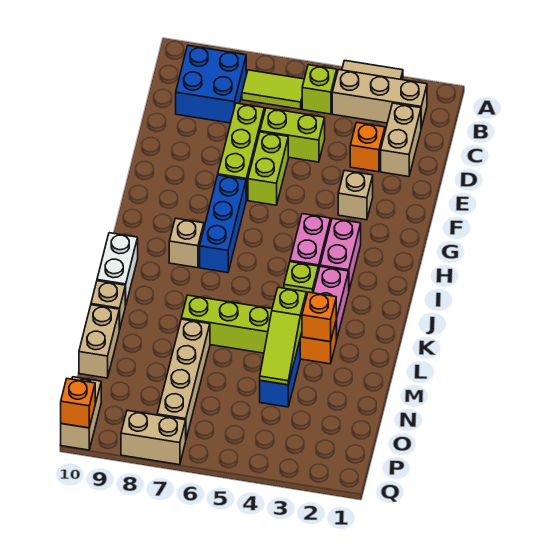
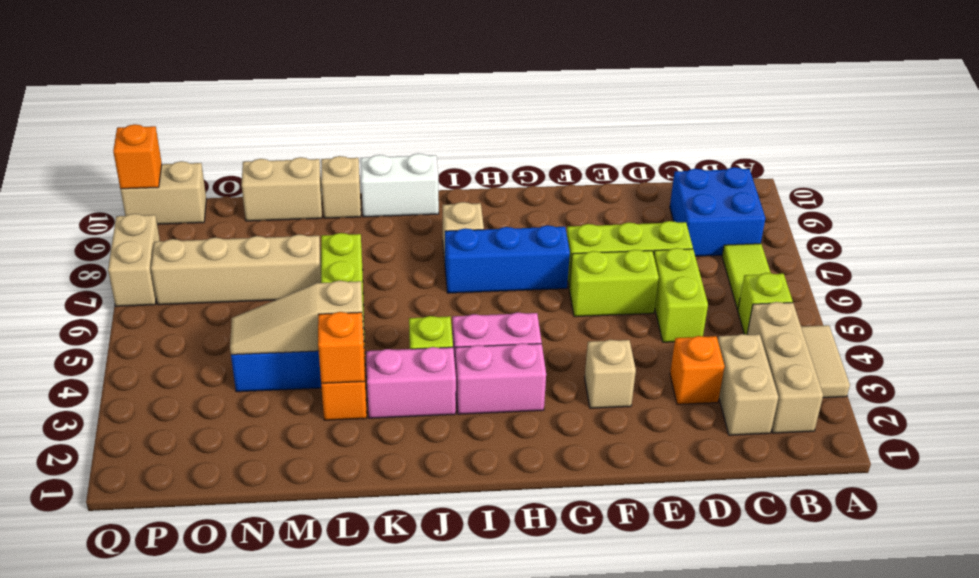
tan 1x2 brick [381,103,421,177] -> tan 1x2 brick turned to [718,334,778,435]
lime 1x3 slope [260,287,306,385] -> tan 1x3 slope [230,281,364,355]

